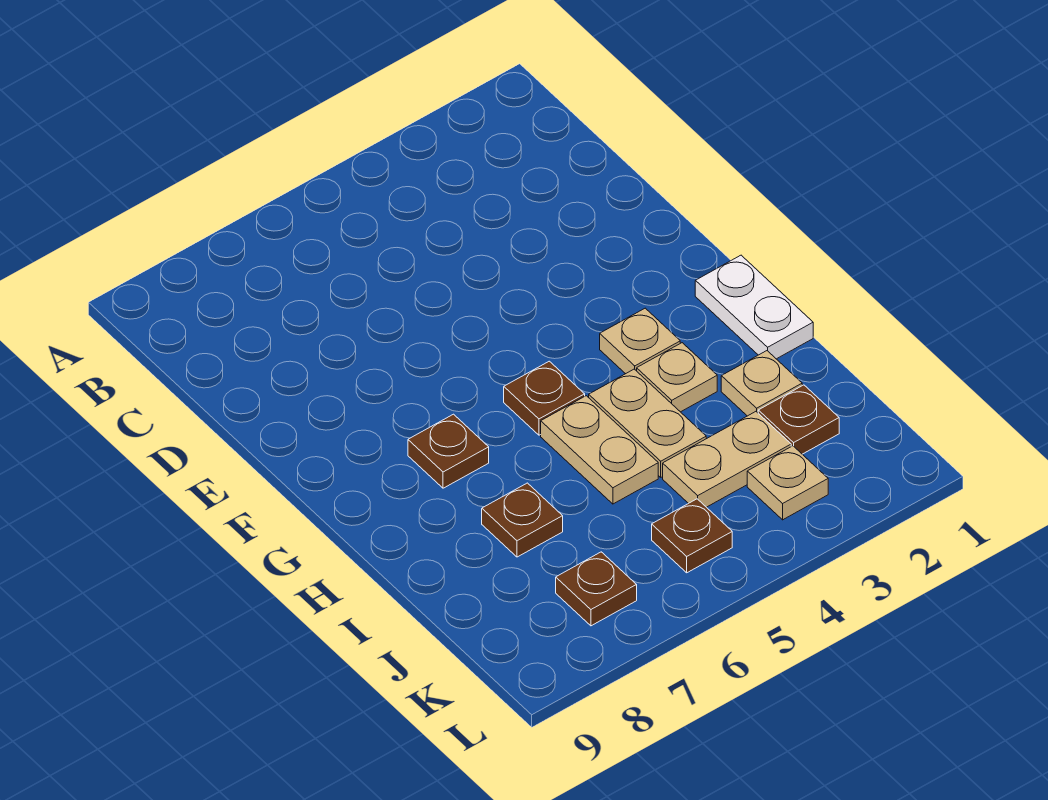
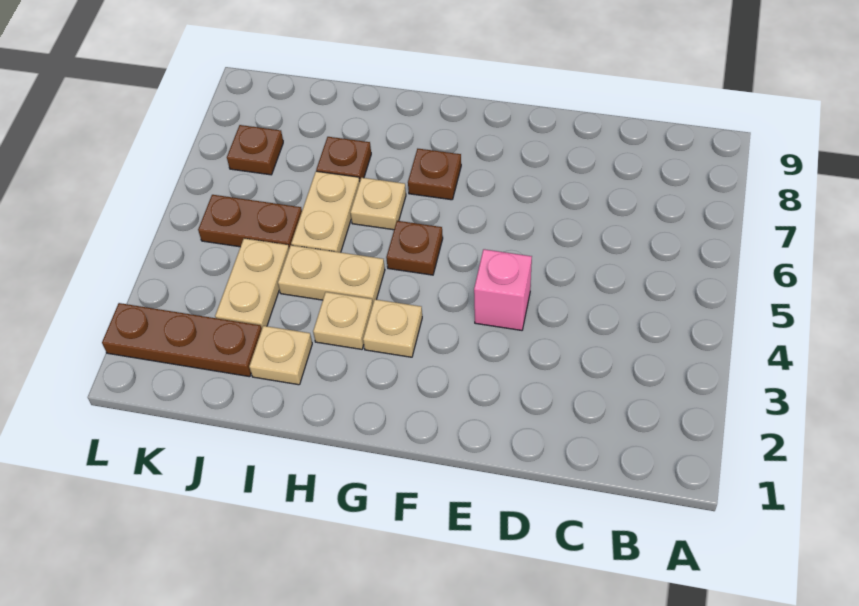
none -> pink 1x1 brick [474,249,532,330]
white 1x2 plate [695,255,813,359] -> none
tan 1x2 plate [541,396,658,504] -> tan 1x2 plate turned to [291,171,360,252]
brown 1x1 plate [758,385,839,454] -> brown 1x3 plate [102,303,262,377]
tan 1x1 plate [747,446,828,520] -> tan 1x1 plate moved to [350,178,406,230]
brown 1x1 plate [652,499,732,573] -> brown 1x2 plate [198,195,302,248]

